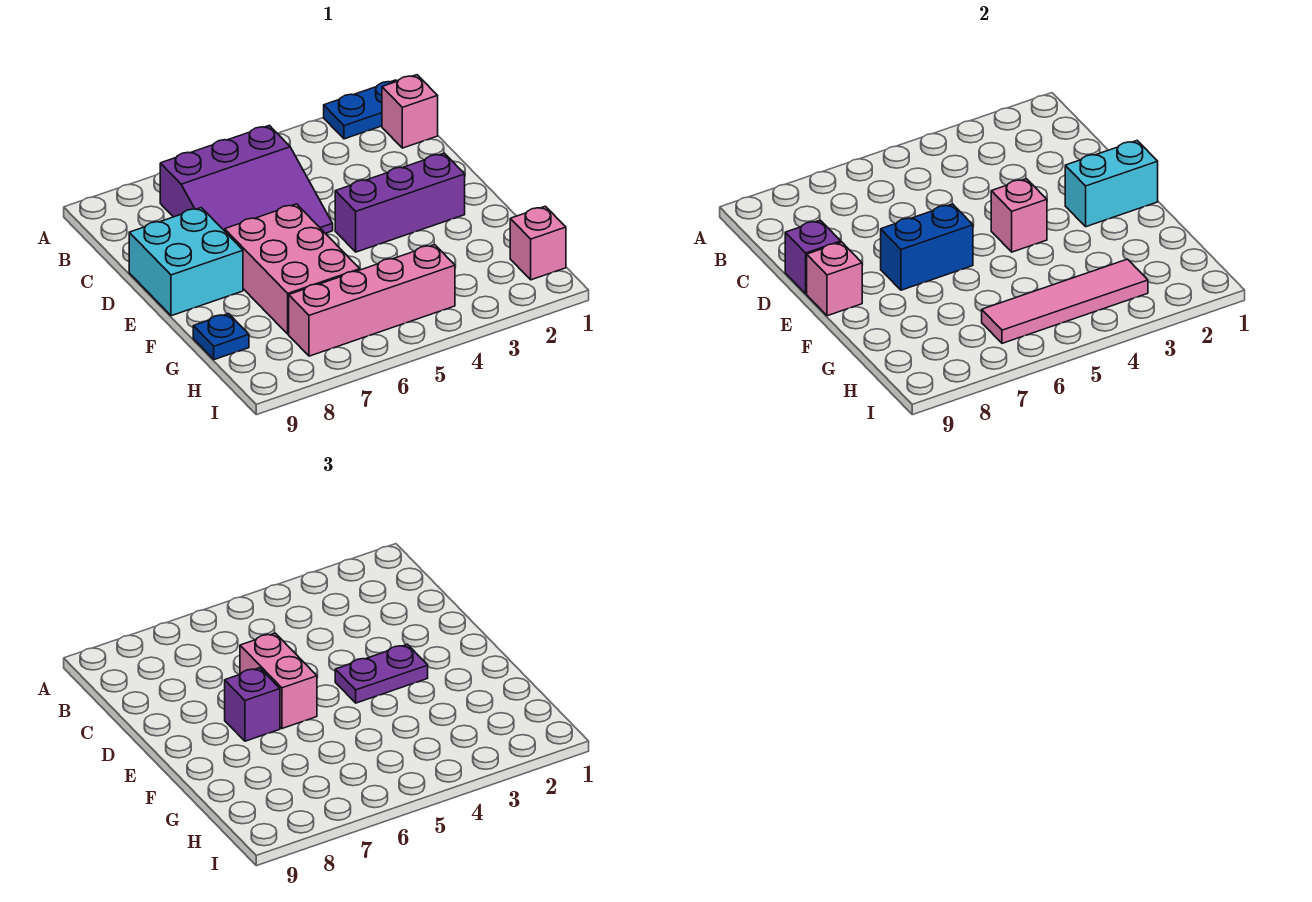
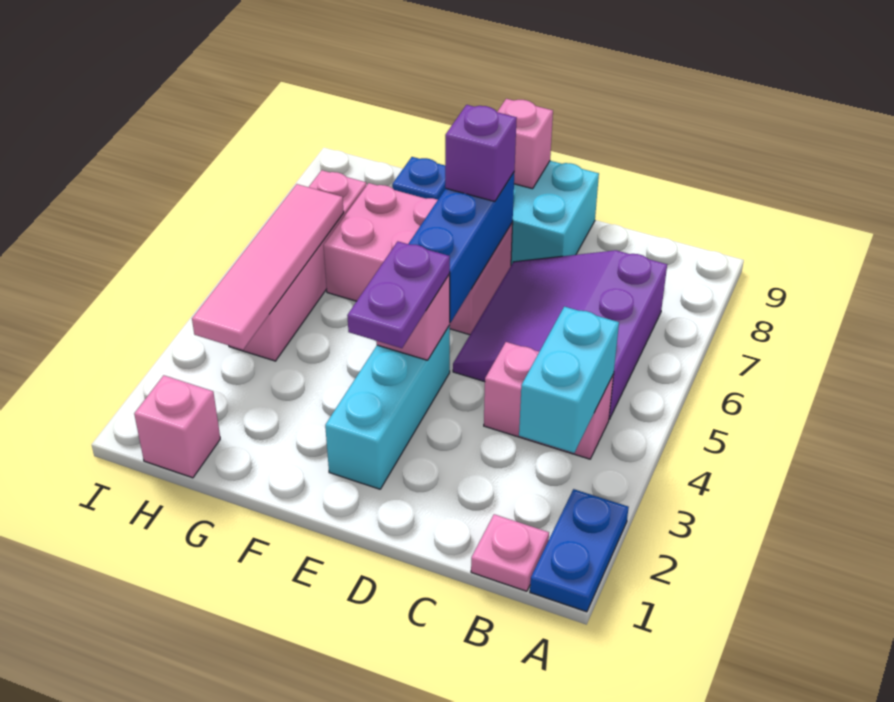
pink 1x1 brick [382,75,438,148] -> pink 1x1 plate [471,514,549,591]
pink 1x2 brick [240,633,317,729] -> pink 1x2 brick moved to [484,342,614,459]
purple 1x1 brick [785,220,841,294] -> none
cyan 1x2 brick [1065,141,1158,227] -> cyan 1x2 brick moved to [519,307,619,453]
purple 1x3 brick [335,153,465,252] -> cyan 1x3 brick [325,326,450,489]
blue 1x2 brick [881,204,973,290] -> blue 1x3 brick [409,173,514,323]

